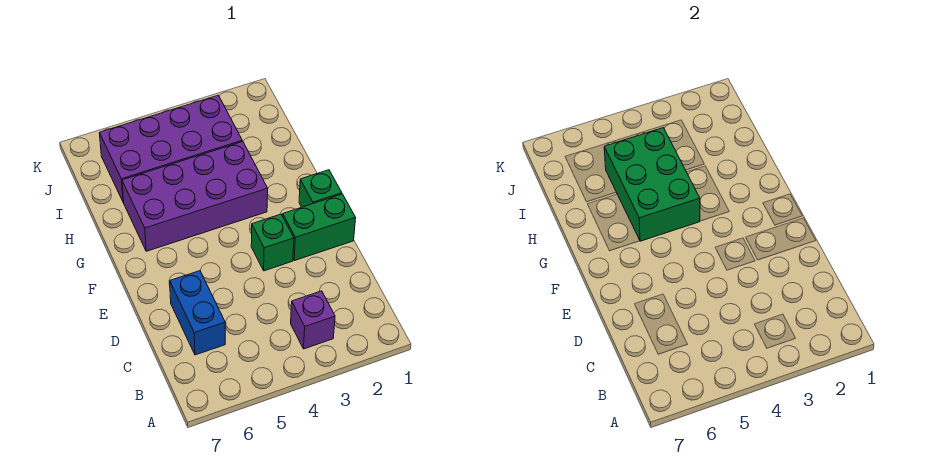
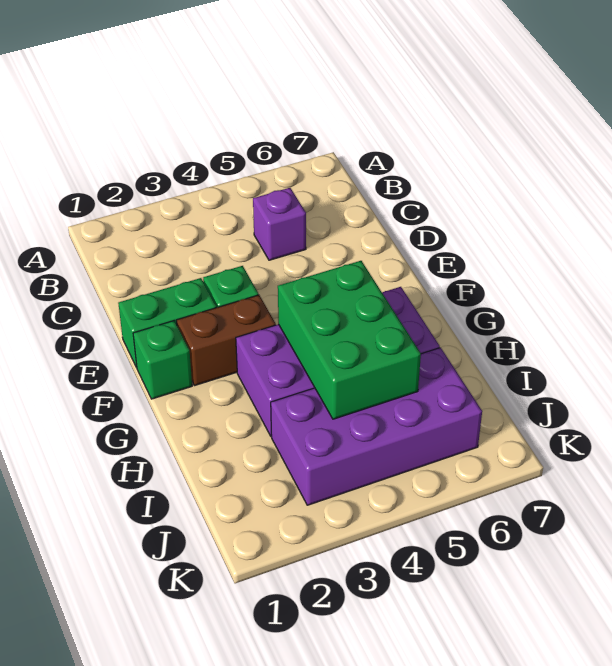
purple 1x1 brick [291,291,335,349] -> purple 1x1 brick moved to [253,188,306,260]
blue 1x2 brick [169,271,225,355] -> none
none -> brown 1x2 brick [177,295,276,386]

